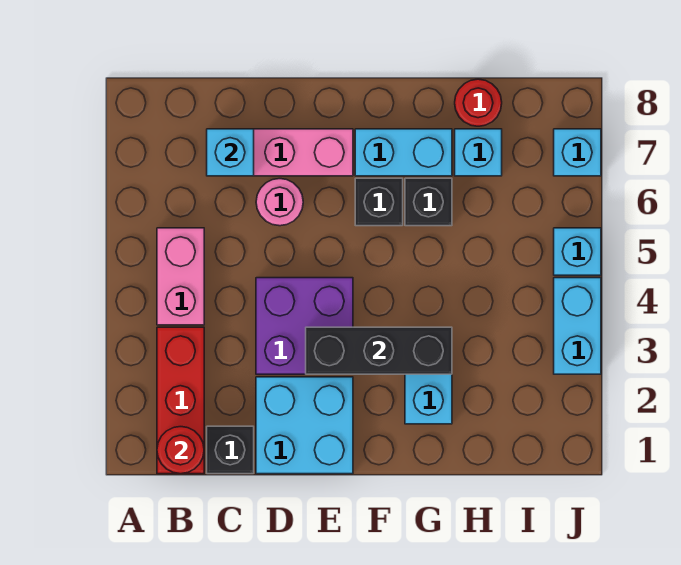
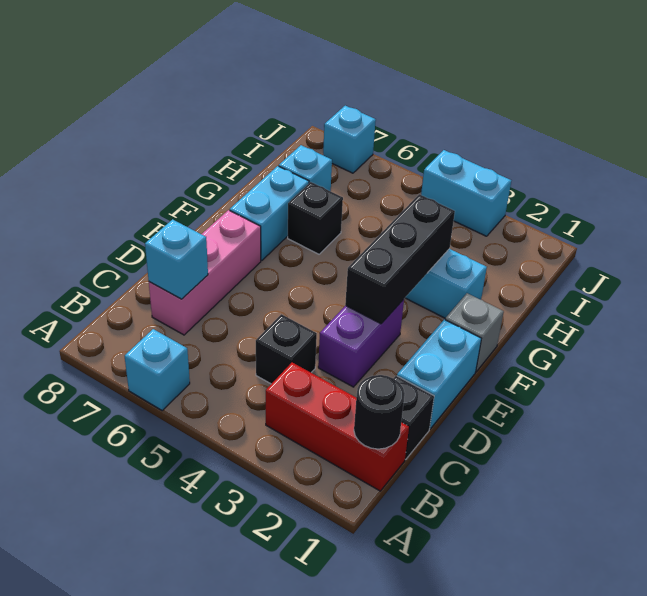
red 1x1 round brick [157,427,204,474] -> black 1x1 round brick [354,375,405,449]
pink 1x2 brick [157,228,204,325] -> none
cyan 2x2 brick [256,377,353,474] -> cyan 1x2 brick [397,319,481,429]
purple 2x2 brick [256,278,353,374] -> purple 1x2 brick [318,299,404,387]
pink 1x1 round brick [256,179,303,226] -> none
none -> grey 1x1 brick [445,293,504,372]
black 1x1 brick [355,178,403,226] -> black 1x1 brick moved to [256,314,317,384]
red 1x1 round brick [455,79,502,126] -> none
cyan 1x1 brick [554,228,601,275] -> cyan 1x1 brick moved to [125,329,190,410]

